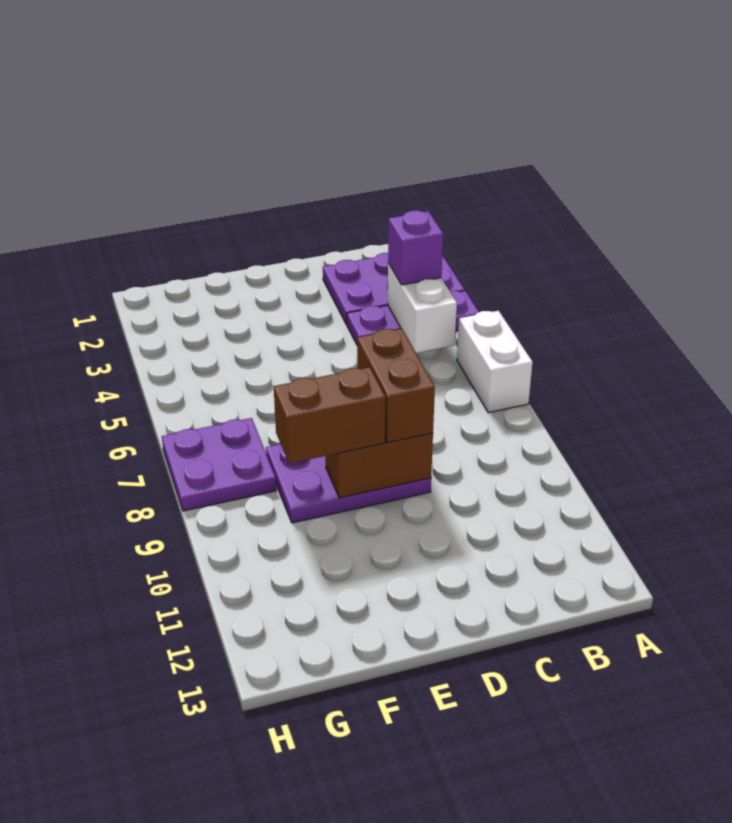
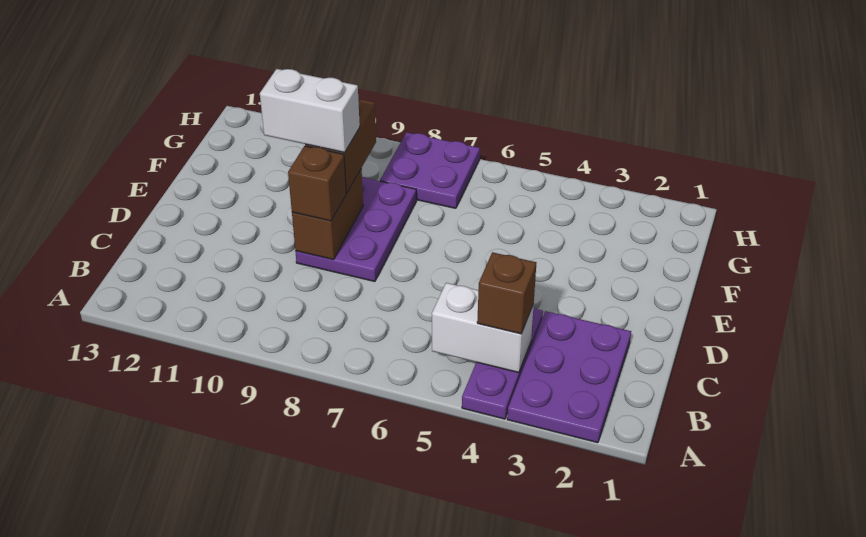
white 1x2 brick [457,311,533,413] -> white 1x2 brick moved to [260,69,360,153]
purple 1x1 brick [388,210,443,285] -> brown 1x1 brick [477,252,536,334]
brown 1x2 brick [357,329,435,443] -> brown 1x1 brick [288,146,346,221]

